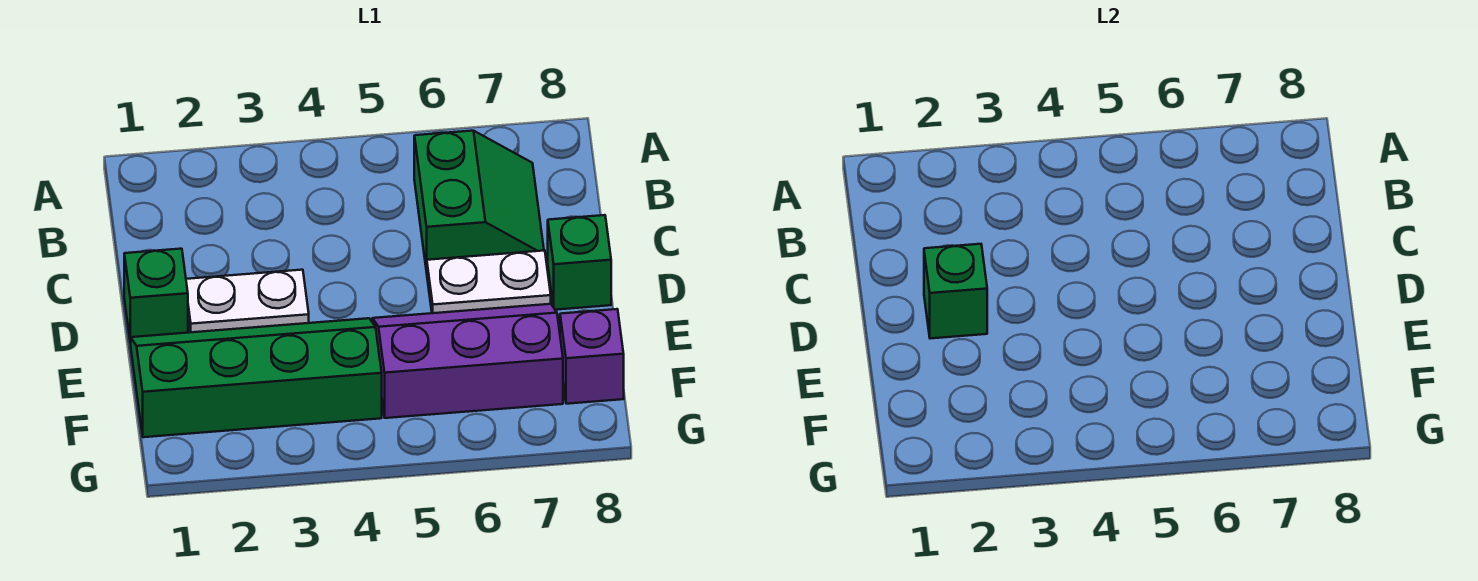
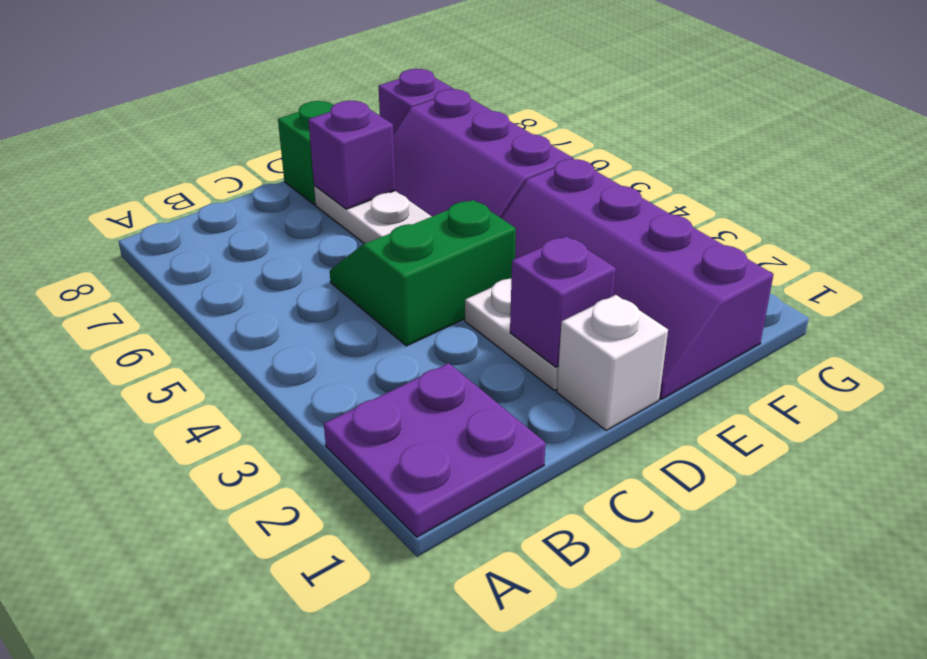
none -> purple 2x2 plate [324,363,546,537]
green 2x2 slope [414,131,544,272] -> green 2x2 slope moved to [330,200,516,346]
green 1x1 brick [124,249,188,343] -> white 1x1 brick [557,295,668,430]
green 1x1 brick [924,244,987,339] -> purple 1x1 brick [510,236,616,367]
none -> purple 1x1 brick [308,101,396,209]
green 2x4 slope [131,318,382,437] -> purple 2x4 slope [501,159,774,399]

